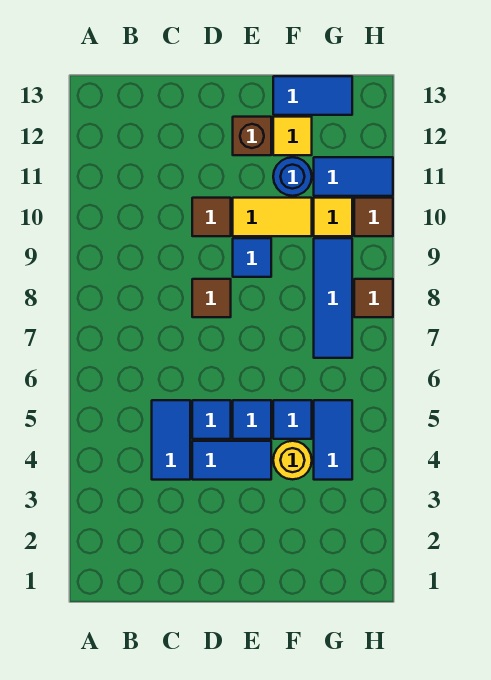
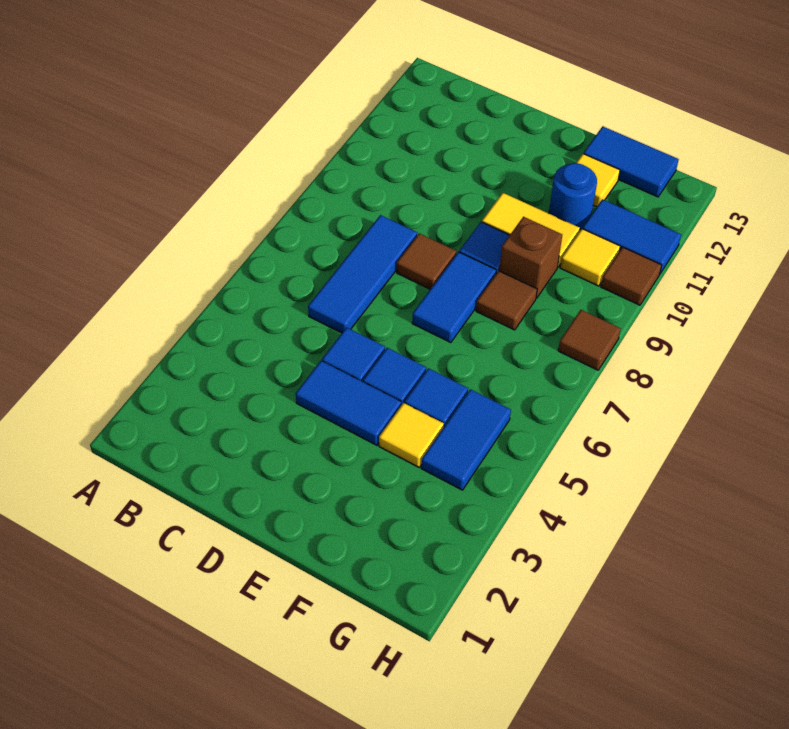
blue 1x2 tile [152,400,190,480] -> blue 1x2 tile moved to [412,252,496,343]
brown 1x1 tile [192,198,231,236] -> brown 1x1 tile moved to [476,271,537,330]
brown 1x1 brick [233,117,271,155] -> brown 1x1 brick moved to [499,217,562,298]
yellow 1x1 round brick [273,441,312,479] -> yellow 1x1 tile [379,403,444,467]
blue 1x3 tile [314,238,352,358] -> blue 1x3 tile moved to [308,215,417,333]

